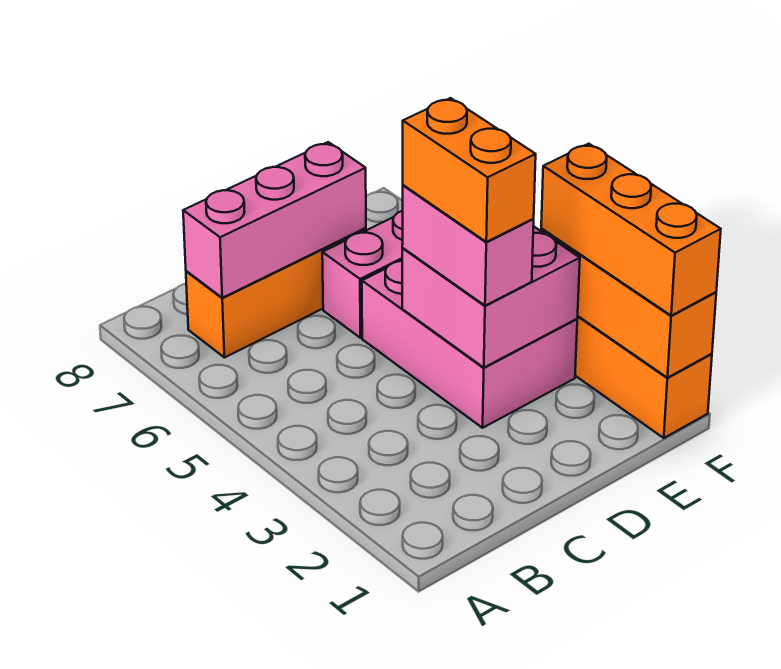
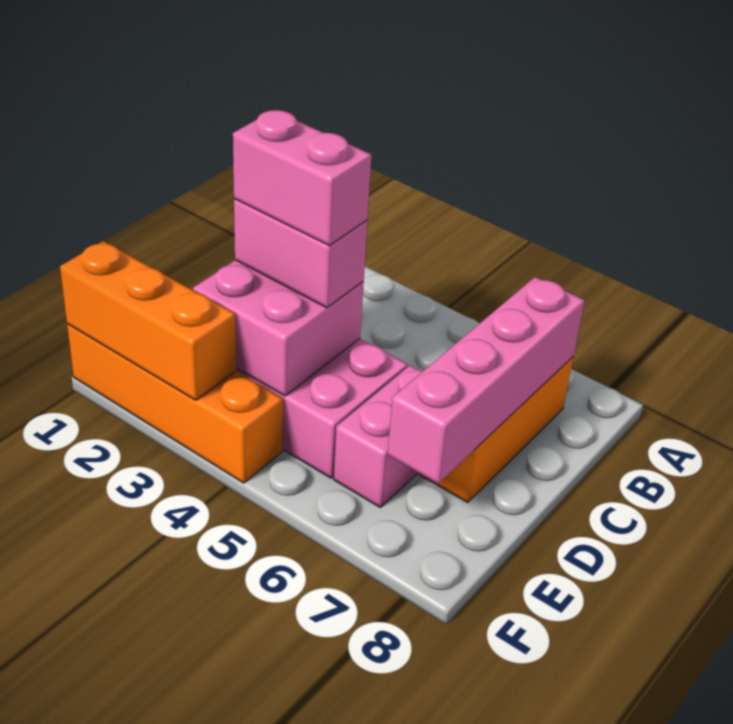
pink 1x3 brick [183,142,366,298] -> pink 1x4 brick [388,277,585,484]
orange 1x2 brick [403,98,536,242] -> pink 1x2 brick [233,110,372,246]
orange 1x3 brick [541,144,721,316] -> none

